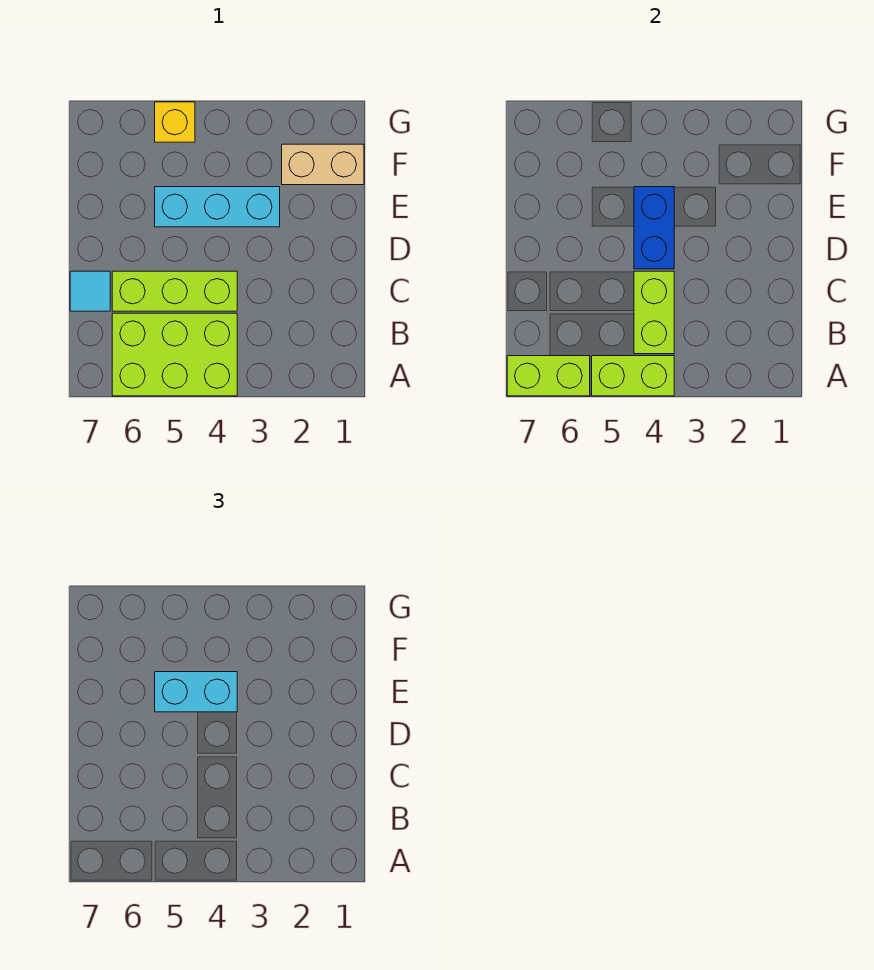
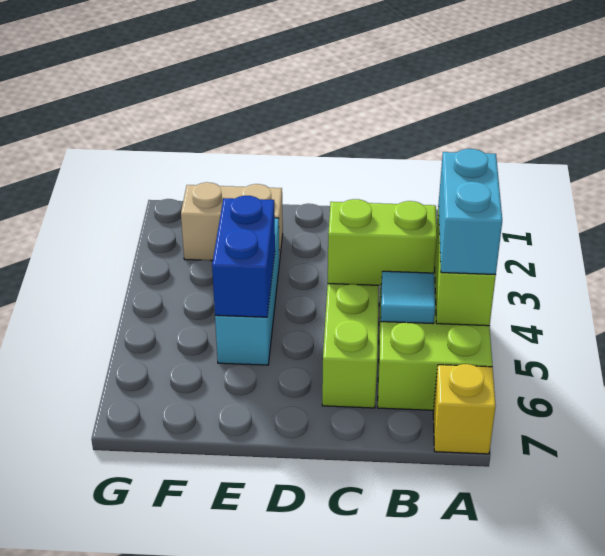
lime 1x2 brick [507,356,590,396] -> none
cyan 1x1 tile [70,271,110,311] -> cyan 1x1 tile moved to [381,271,435,324]
blue 1x2 brick [634,187,674,269] -> blue 1x2 brick turned to [212,196,275,317]
cyan 1x2 brick [155,672,237,712] -> cyan 1x2 brick moved to [438,149,502,275]
tan 1x2 brick [282,144,364,185] -> tan 1x2 brick turned to [181,182,283,263]
yellow 1x1 brick [155,102,195,142] -> yellow 1x1 brick moved to [433,364,496,454]

